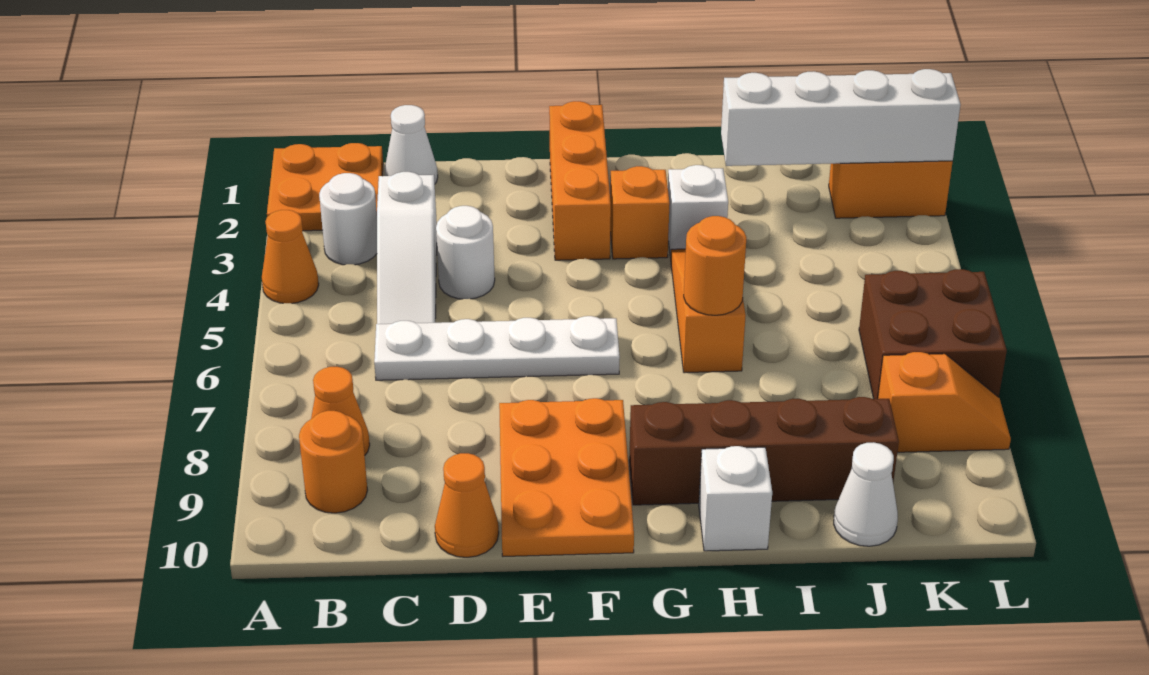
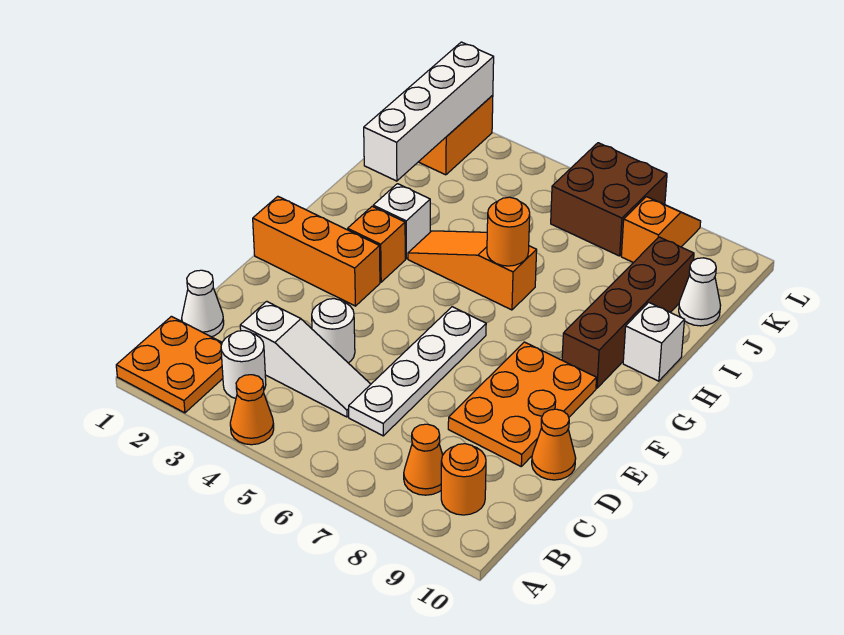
orange 2x3 plate [499,398,634,556] -> orange 2x3 plate turned to [448,342,596,466]

